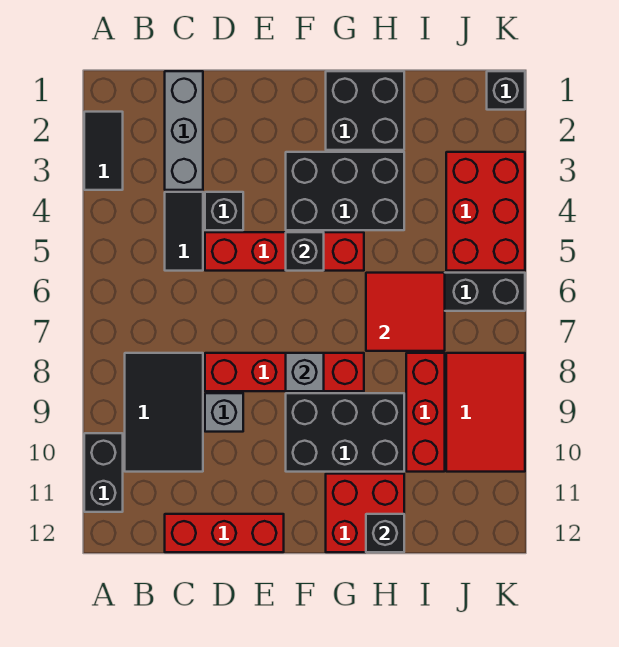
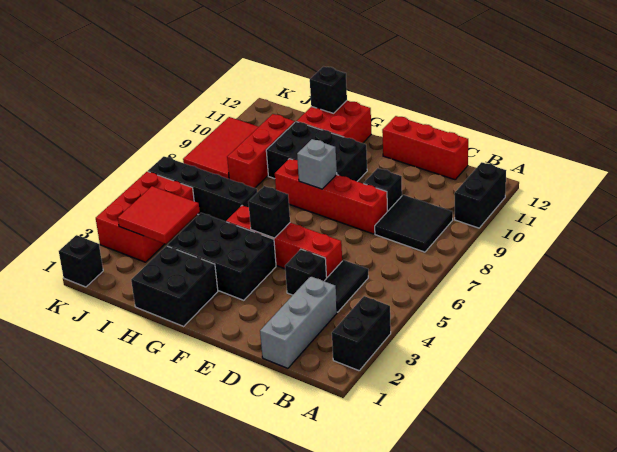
black 1x2 tile [84,112,123,190] -> black 1x2 brick [332,296,391,371]
black 2x3 tile [125,353,203,472] -> black 2x2 tile [375,195,453,252]
grey 1x1 brick [205,393,243,432] -> black 1x1 brick [364,168,402,211]
red 2x2 tile [366,273,445,351] -> red 2x2 tile moved to [118,186,200,244]

